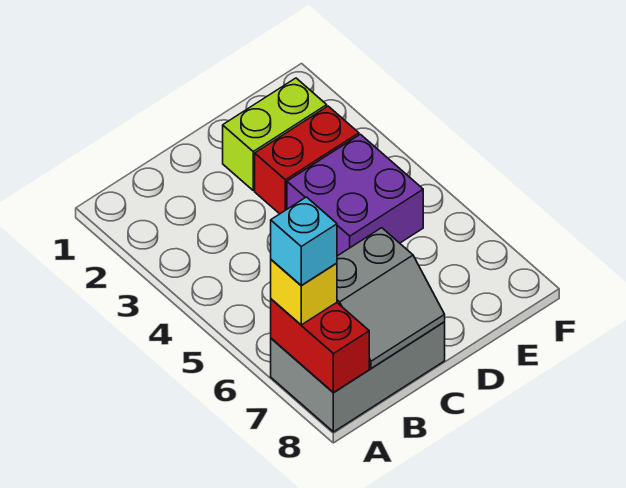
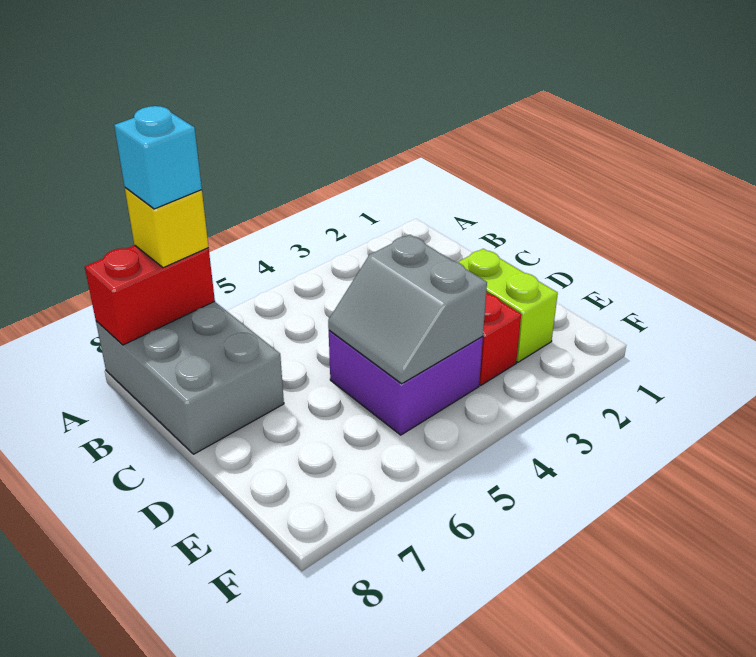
grey 2x2 slope [337,228,445,368] -> grey 2x2 slope moved to [328,235,487,384]

